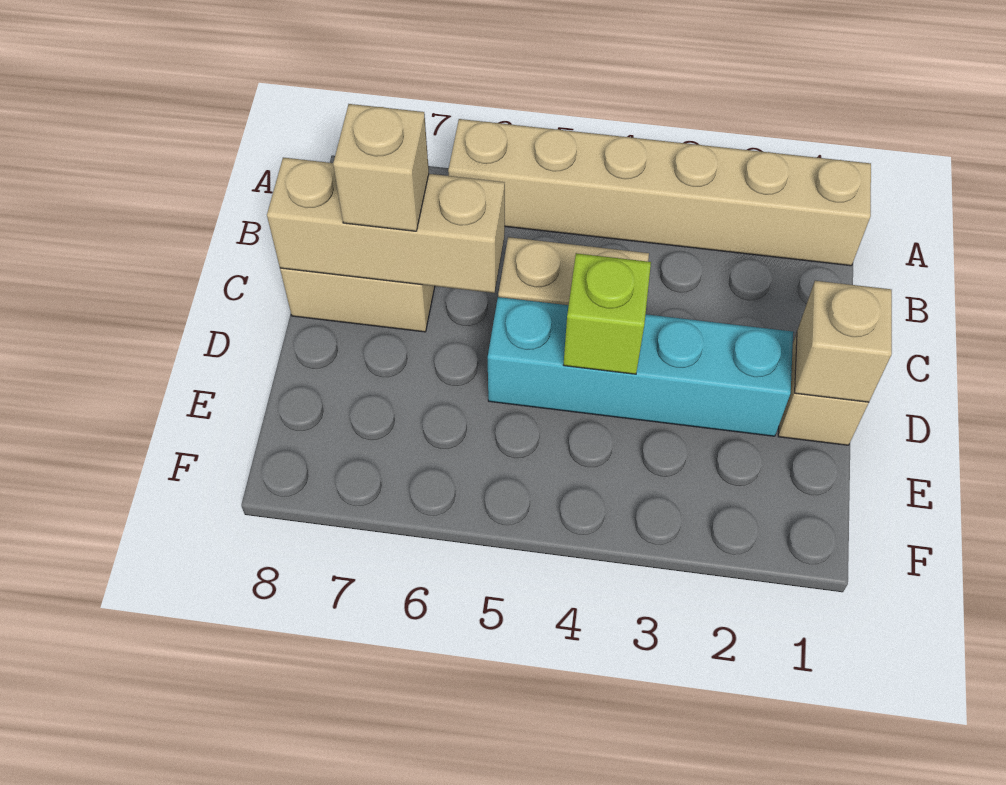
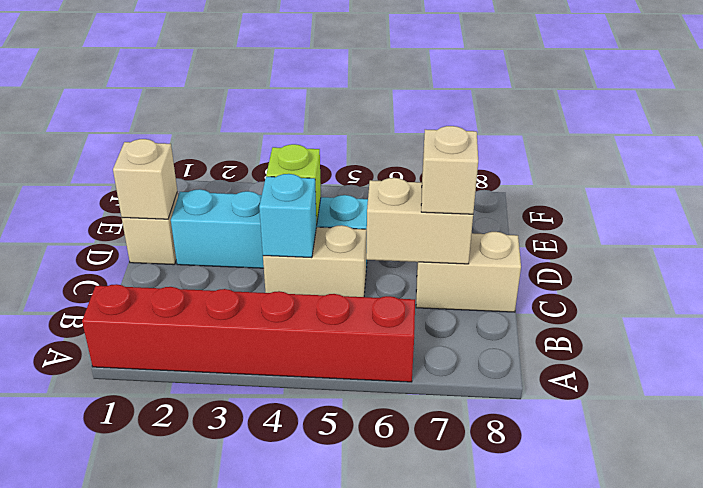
tan 1x6 brick [448,119,871,266] -> red 1x6 brick [82,284,415,382]
none -> cyan 1x1 brick [259,174,316,258]
tan 1x3 brick [267,158,505,293] -> tan 1x2 brick [366,178,473,264]

